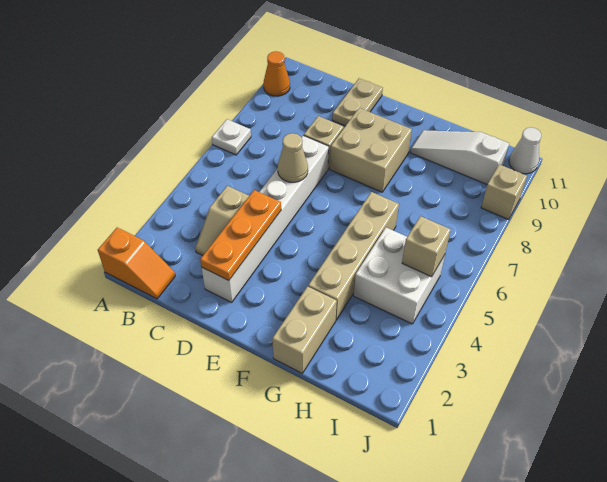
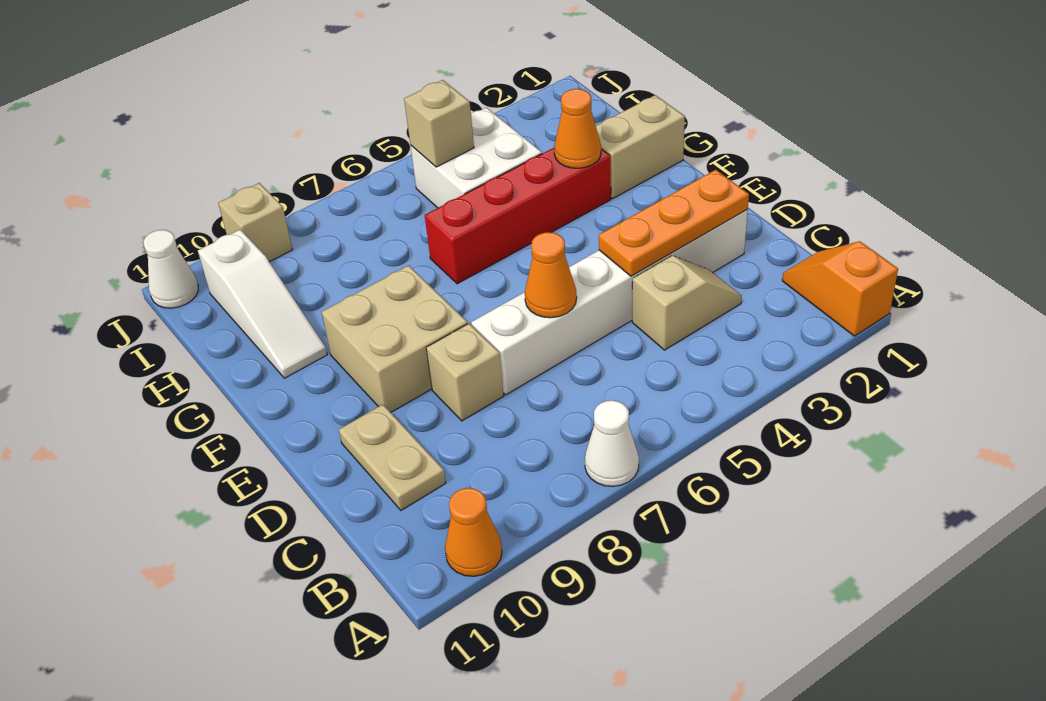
white 1x1 plate [212,119,251,155] -> white 1x1 cone [585,400,639,487]
tan 1x1 cone [278,133,308,182] -> orange 1x1 cone [525,232,577,318]
tan 1x2 plate [332,78,383,126] -> tan 1x2 plate turned to [339,404,446,510]
tan 1x4 brick [308,192,399,320] -> red 1x4 brick [425,148,611,284]
none -> orange 1x1 cone [554,89,601,168]

